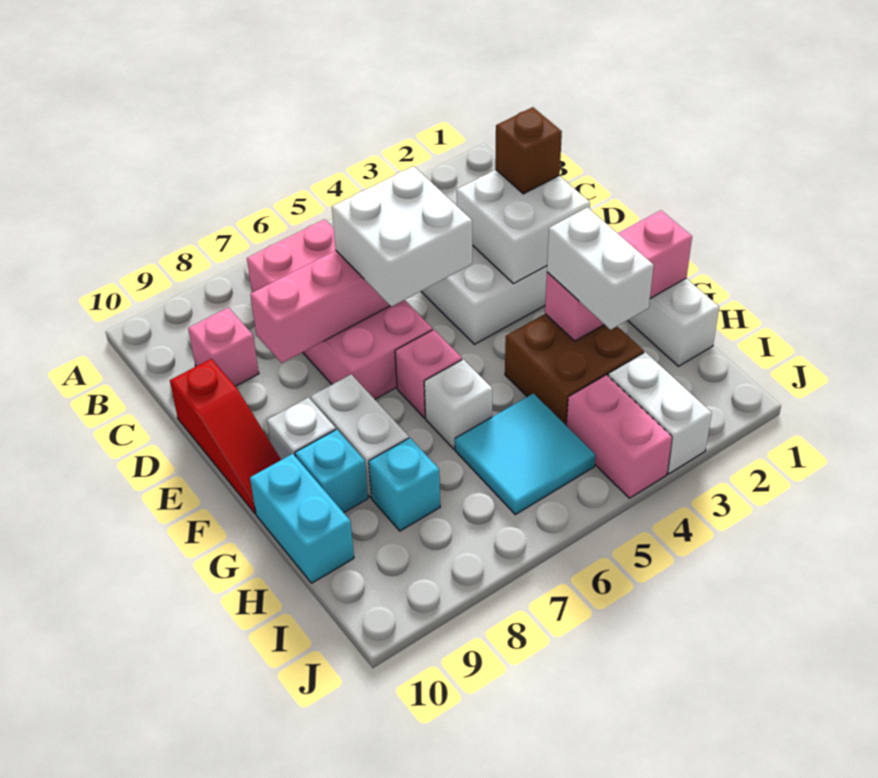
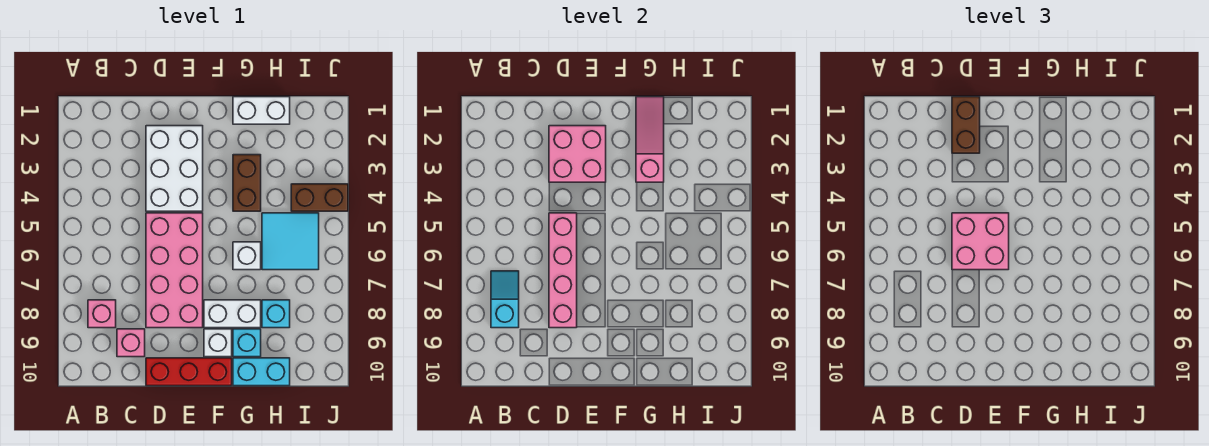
pink 2x4 brick [247,219,433,399] -> pink 2x4 brick turned to [146,213,203,328]
none -> cyan 1x2 slope [491,271,519,328]
white 2x2 brick [457,170,590,284] -> pink 2x2 brick [549,126,606,182]
brown 1x1 brick [495,107,562,194] -> brown 1x2 brick [952,97,980,153]
white 2x2 brick [332,166,472,307] -> pink 2x2 brick [952,213,1009,270]
red 1x3 slope [170,359,281,513] -> red 1x3 brick [146,358,232,386]
pink 1x1 brick [395,330,462,418] -> pink 1x1 brick moved to [88,300,116,328]
pink 1x3 brick [545,210,692,341] -> pink 1x3 slope [636,97,664,182]
brown 2x2 brick [505,314,644,426] -> brown 1x2 brick [233,155,261,211]
white 1x2 brick [547,208,654,330] -> none
white 1x2 brick [608,352,712,474] -> none
pink 1x2 brick [567,375,672,498] -> brown 1x2 brick [291,184,348,211]

